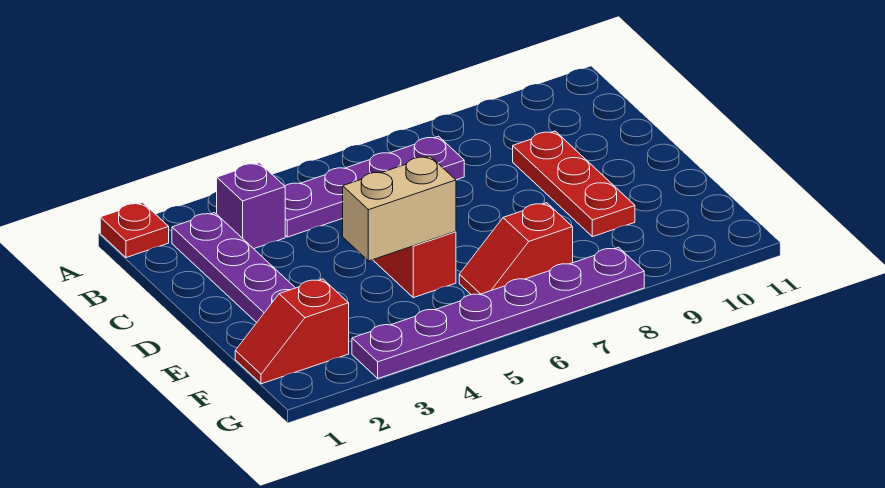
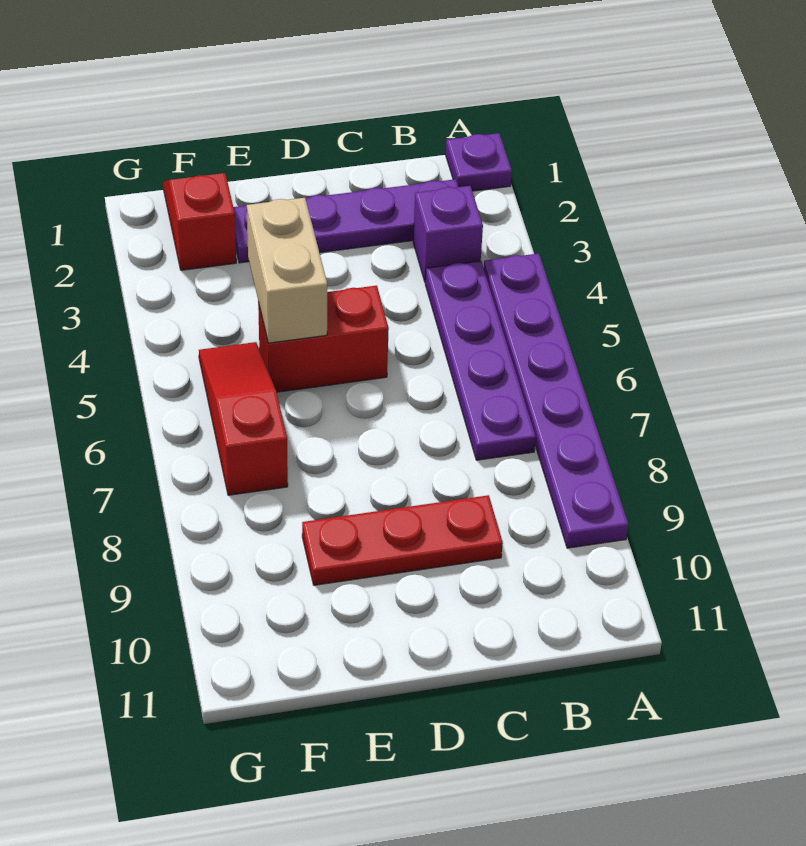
red 1x1 plate [100,203,169,258] -> purple 1x1 plate [446,133,512,191]
red 1x2 slope [459,203,573,295] -> red 1x3 slope [199,342,288,495]
purple 1x6 plate [352,247,644,378] -> purple 1x6 plate moved to [484,253,628,548]

